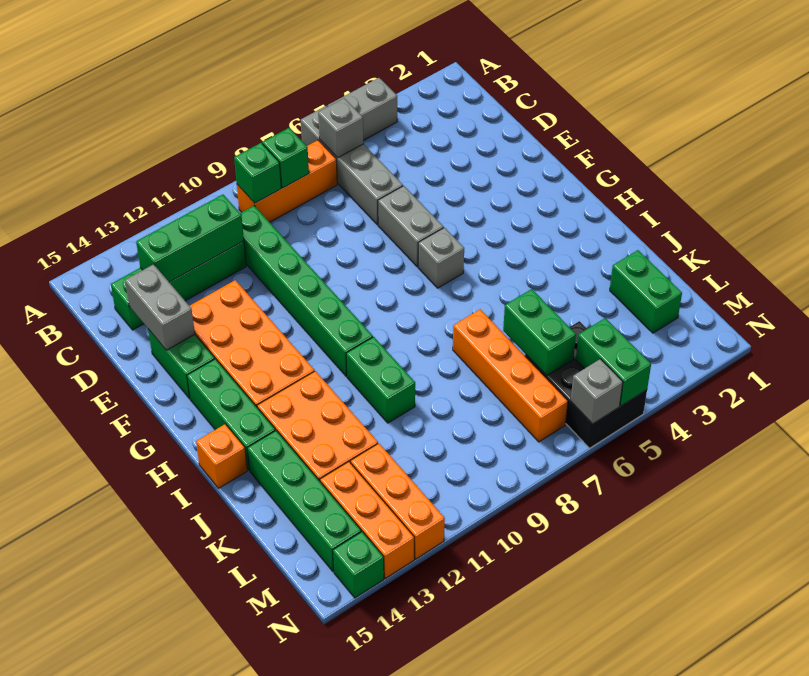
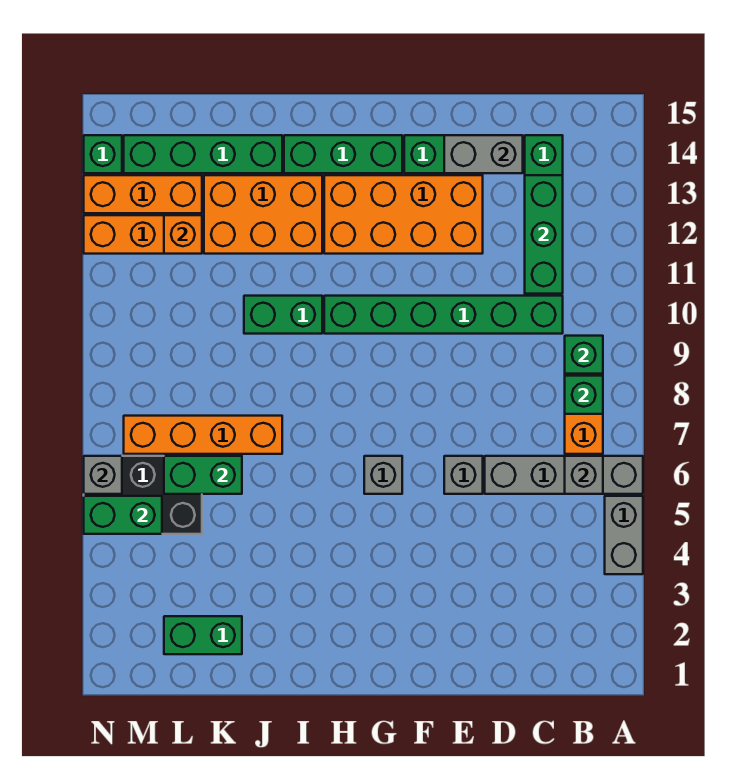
grey 1x2 brick [378,186,444,267] -> grey 1x1 brick [444,456,483,494]
orange 1x1 brick [196,424,247,488] -> orange 1x1 brick moved to [164,215,202,254]

